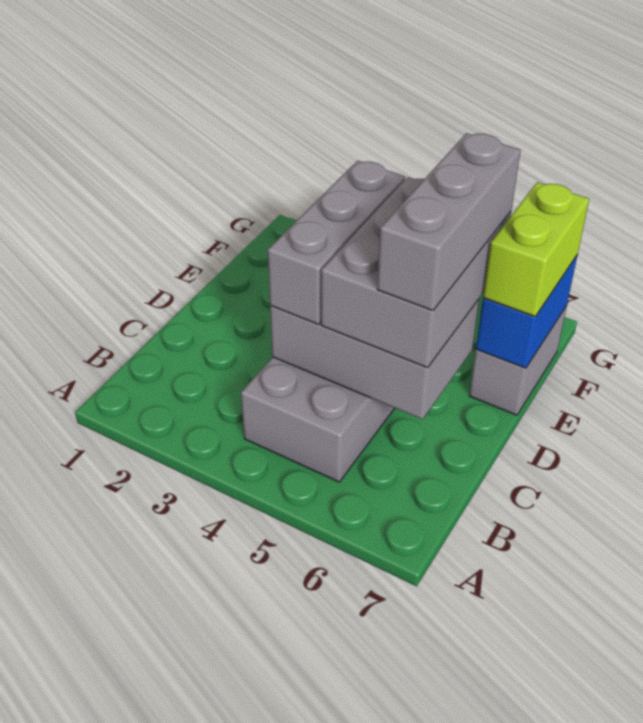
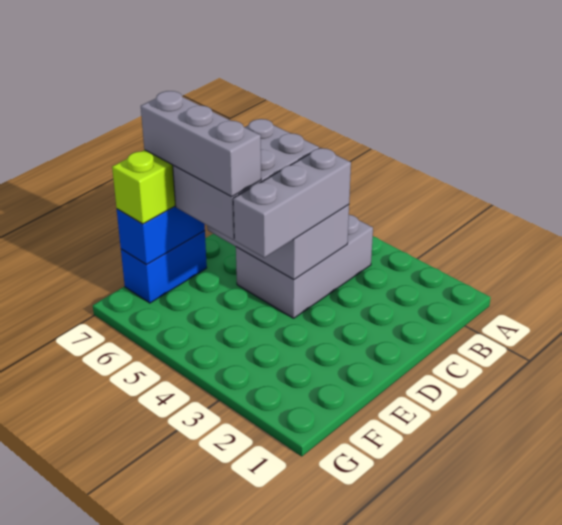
grey 1x3 brick [377,133,521,311] -> grey 1x3 brick turned to [141,91,261,197]
grey 1x2 brick [469,306,567,415] -> blue 1x2 brick [121,231,207,303]

